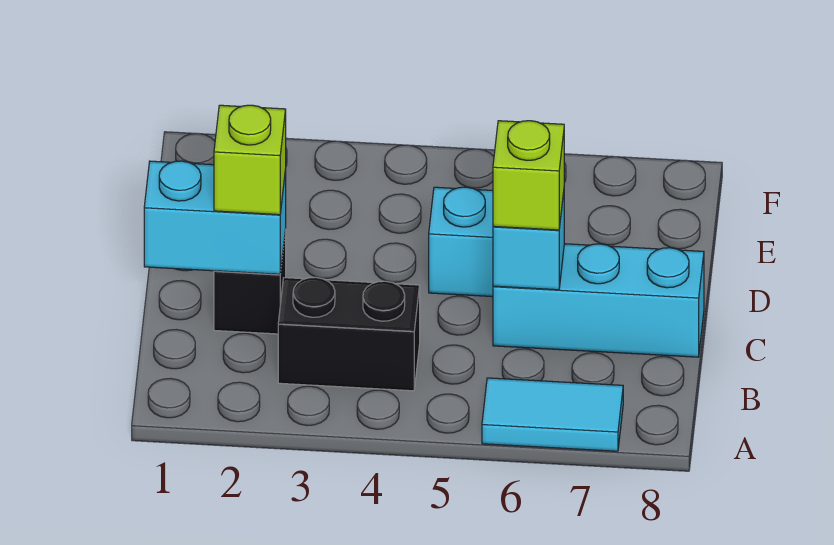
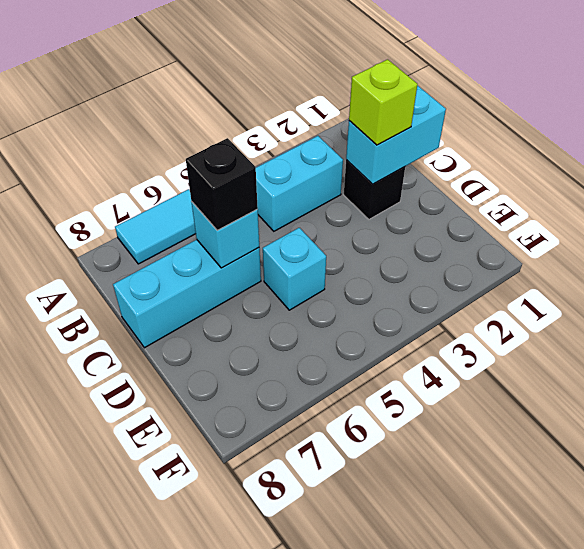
black 1x2 brick [278,277,420,391] -> cyan 1x2 brick [256,136,343,231]
lime 1x1 brick [493,121,564,230] -> black 1x1 brick [186,138,258,230]

